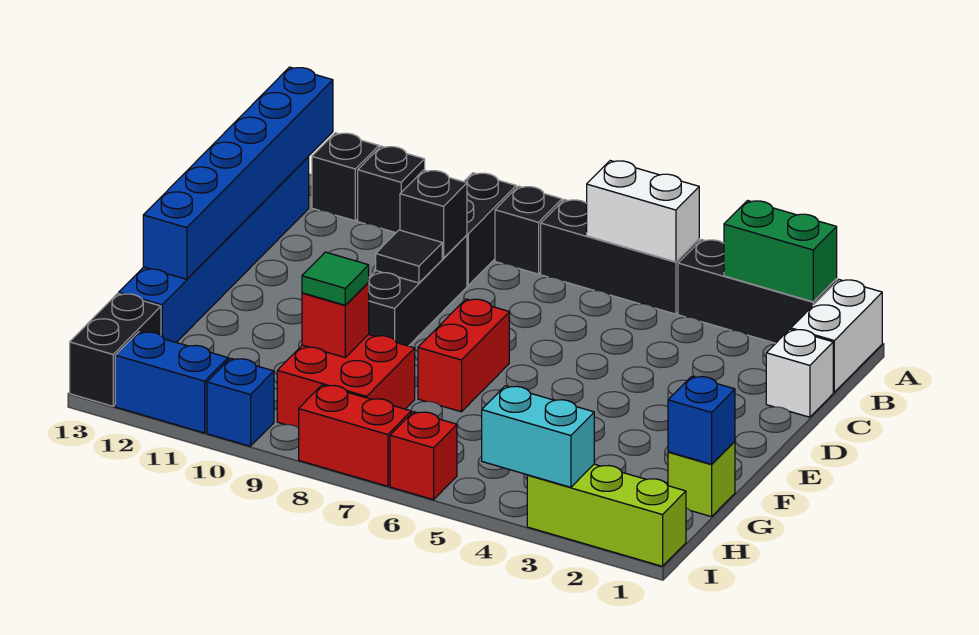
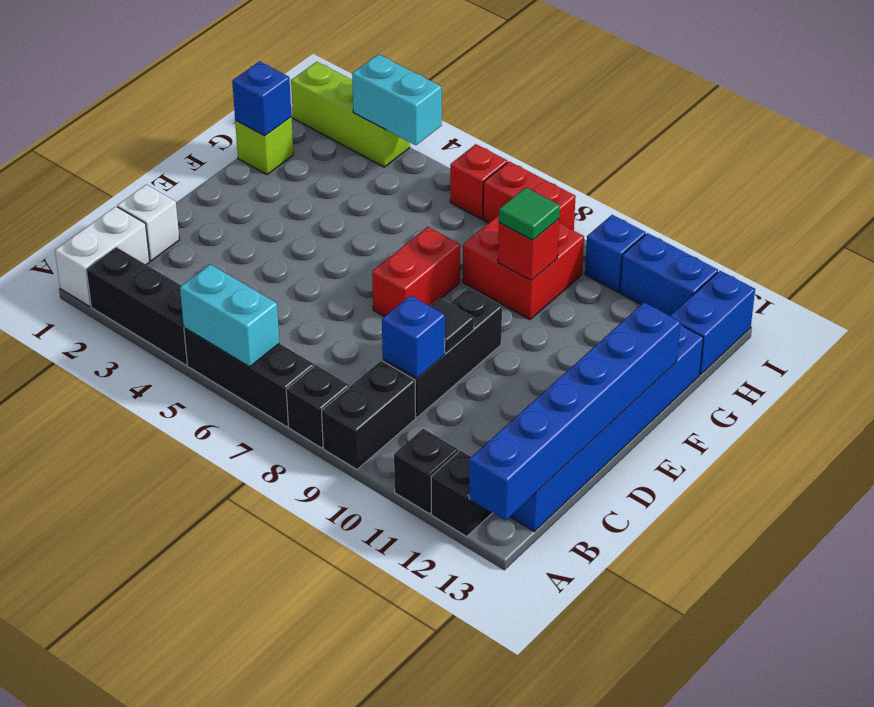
green 1x2 brick [724,201,837,302] -> none
white 1x2 brick [587,161,699,262] -> cyan 1x2 brick [180,264,279,367]
black 1x1 brick [400,170,467,258] -> blue 1x1 brick [382,295,445,378]
black 1x2 brick [70,293,161,406] -> blue 1x2 brick [671,271,755,374]

